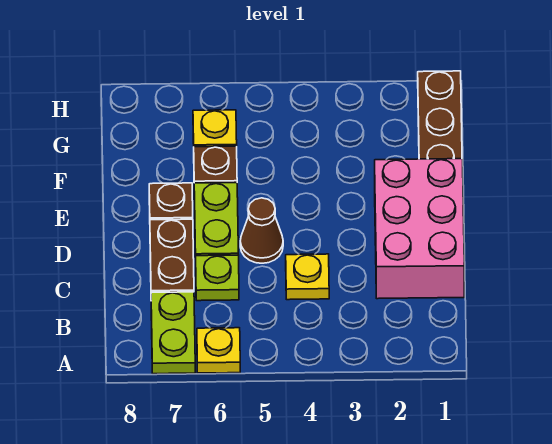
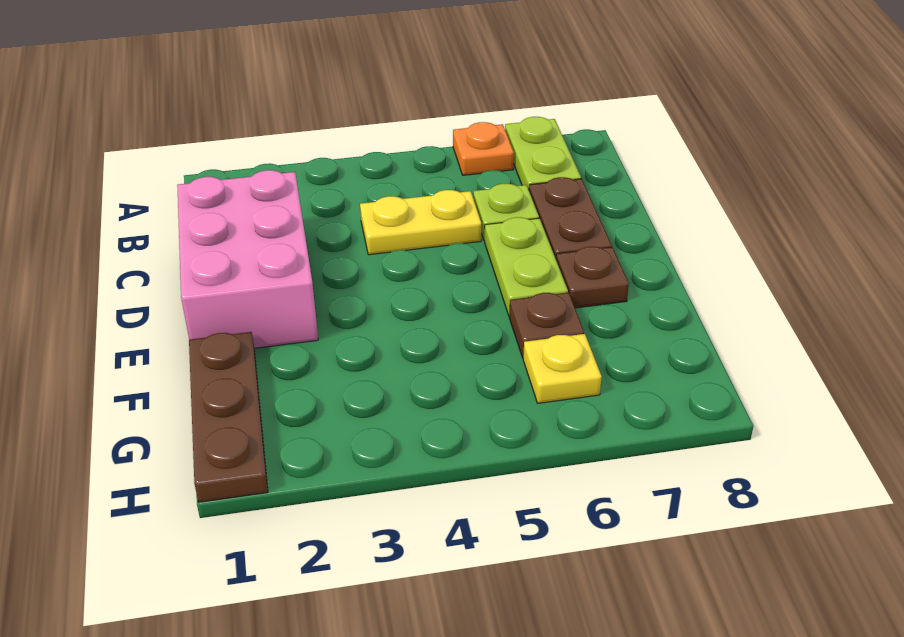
yellow 1x1 plate [197,328,240,373] -> orange 1x1 plate [453,122,514,175]
yellow 1x1 plate [286,254,329,300] -> yellow 1x2 plate [360,190,481,255]
brown 1x1 cone [240,198,283,263] -> none

